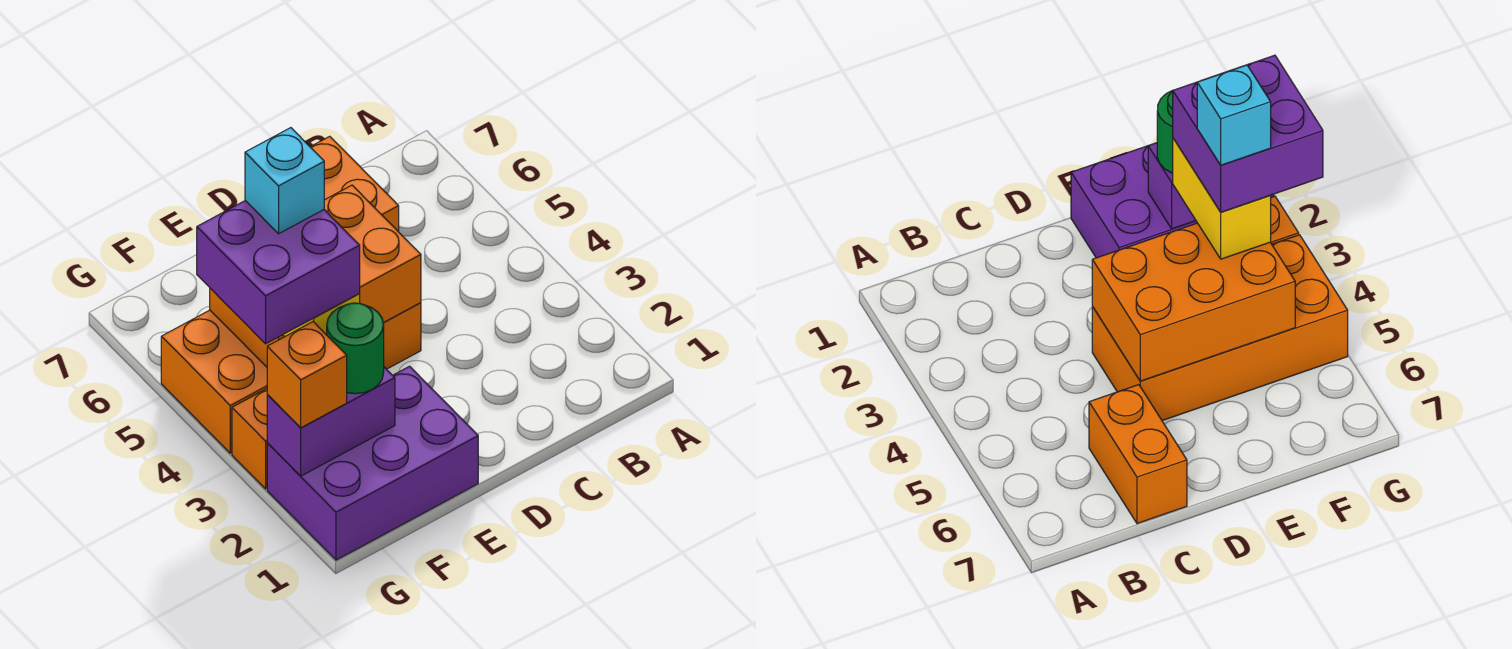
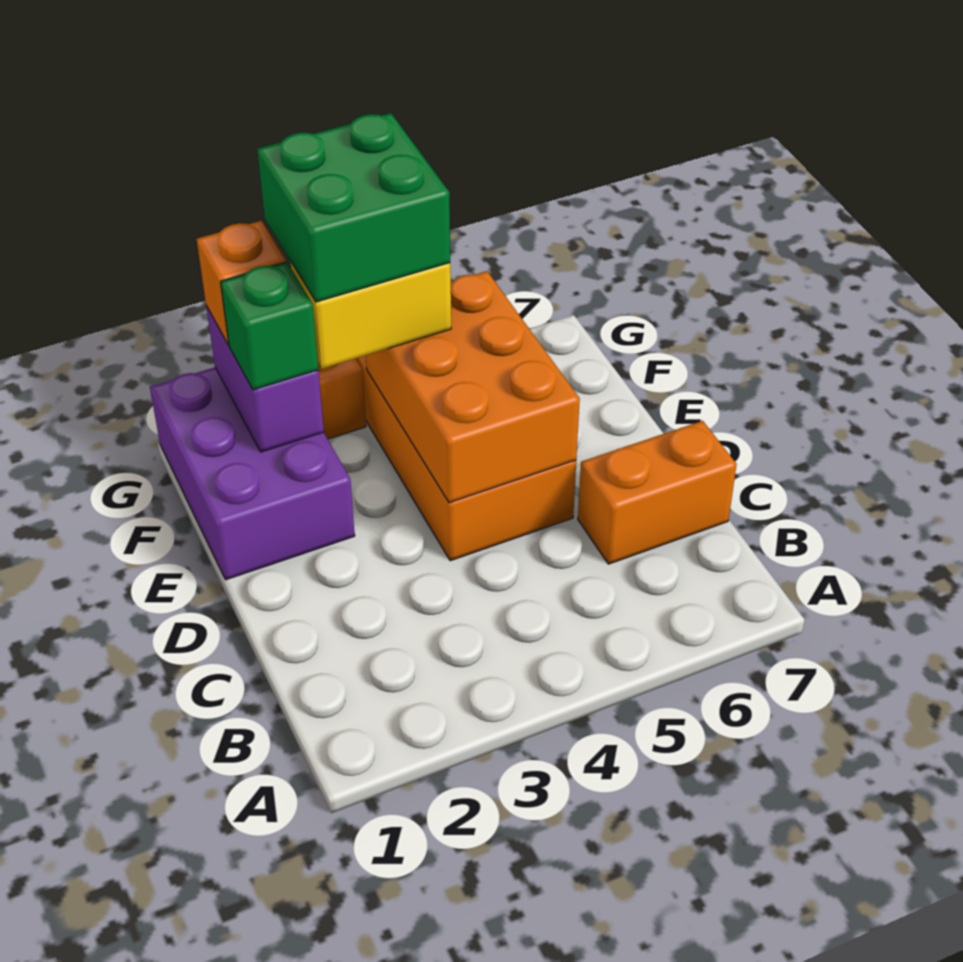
green 1x1 round brick [327,303,384,394] -> green 1x1 brick [221,262,318,390]
purple 2x2 brick [197,201,360,344] -> green 2x2 brick [257,113,450,302]
cyan 1x1 brick [245,128,324,234] -> none

